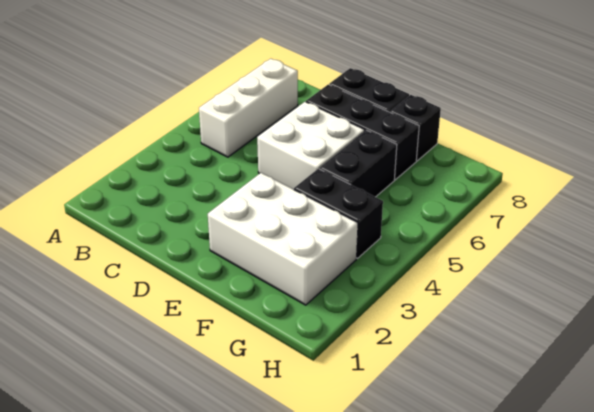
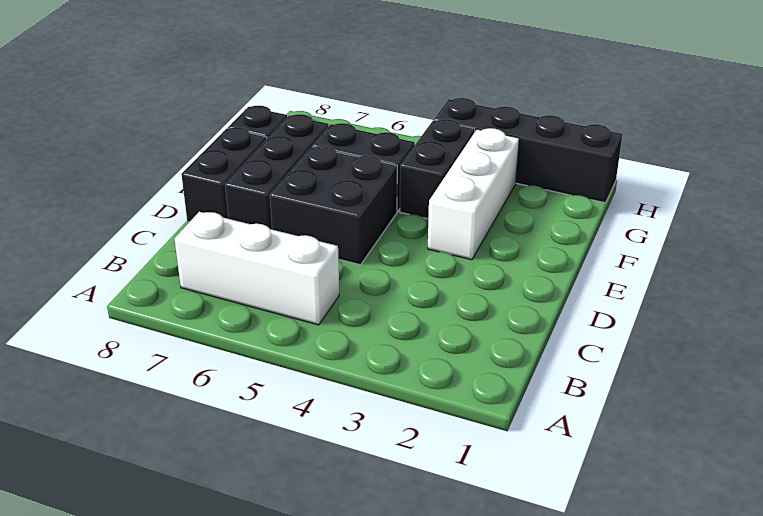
white 2x2 brick [257,102,365,189] -> black 2x2 brick [270,146,397,265]
white 2x3 brick [208,173,358,305] -> white 1x3 brick [428,128,519,260]
none -> black 1x4 brick [434,98,623,203]

